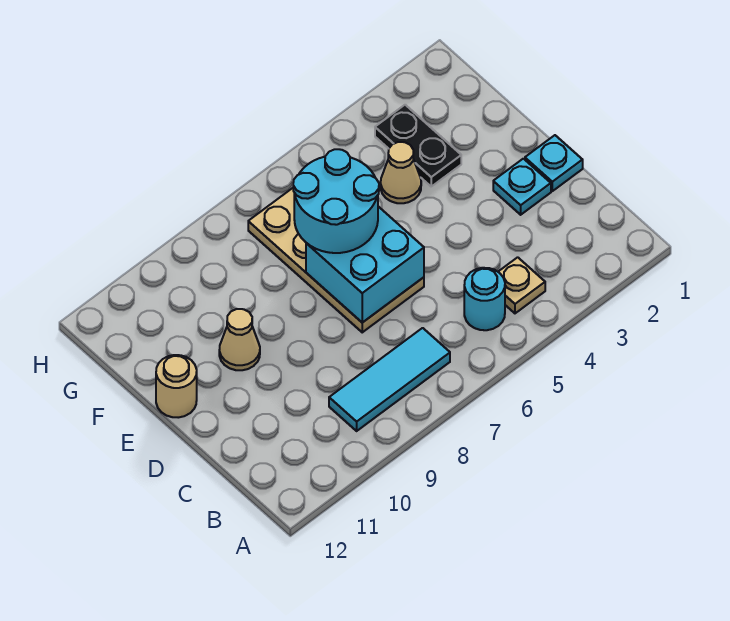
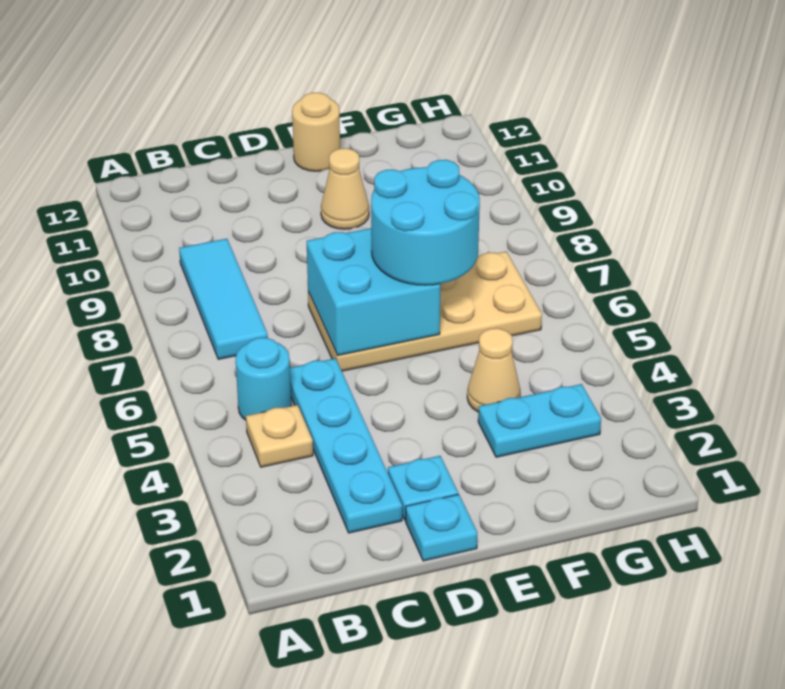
none -> cyan 1x4 plate [290,358,402,533]
black 1x2 plate [375,105,461,186] -> cyan 1x2 plate [478,384,601,457]

